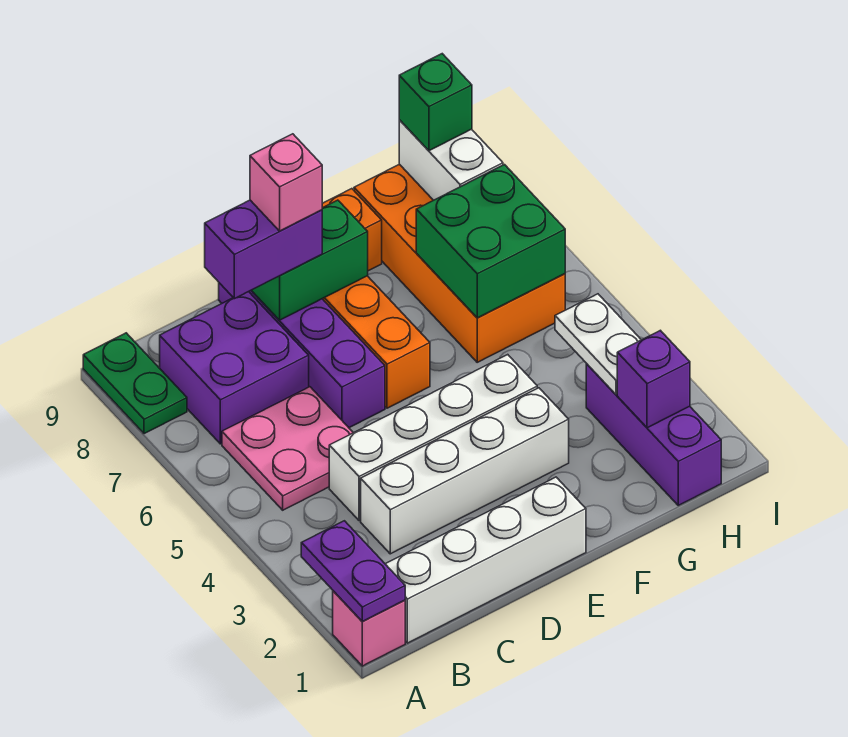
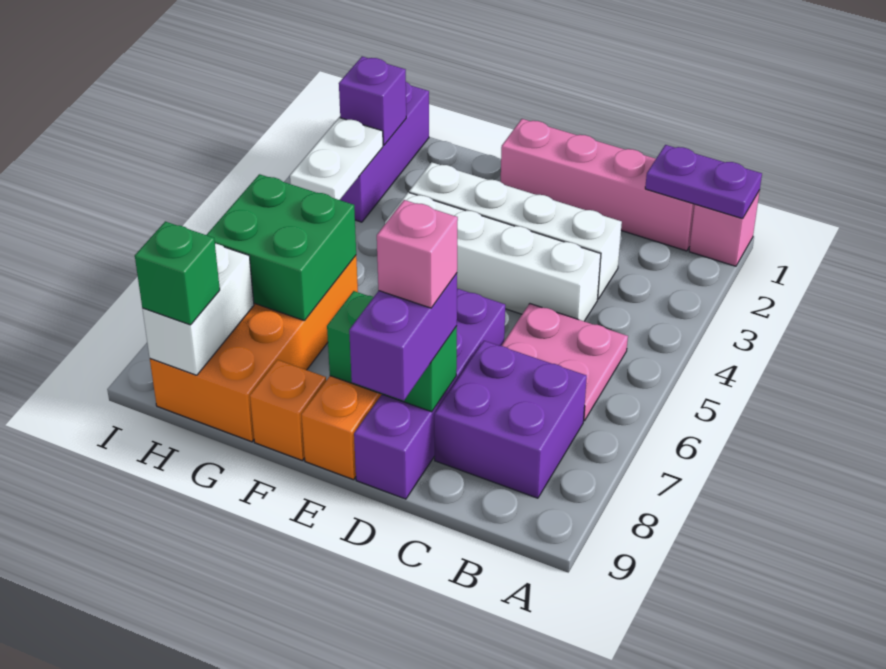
purple 1x2 plate [301,521,405,621] -> purple 1x2 plate turned to [645,145,762,219]
green 1x2 plate [83,333,187,434] -> none
white 1x4 brick [386,477,586,643] -> pink 1x4 brick [501,119,695,251]
purple 1x2 brick [205,200,322,299] -> purple 1x2 brick turned to [349,273,457,401]

